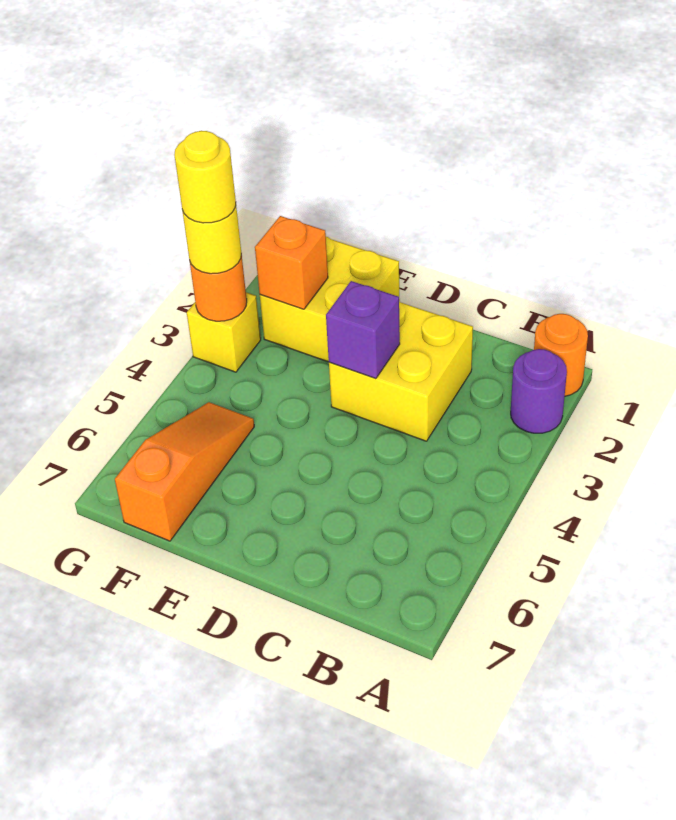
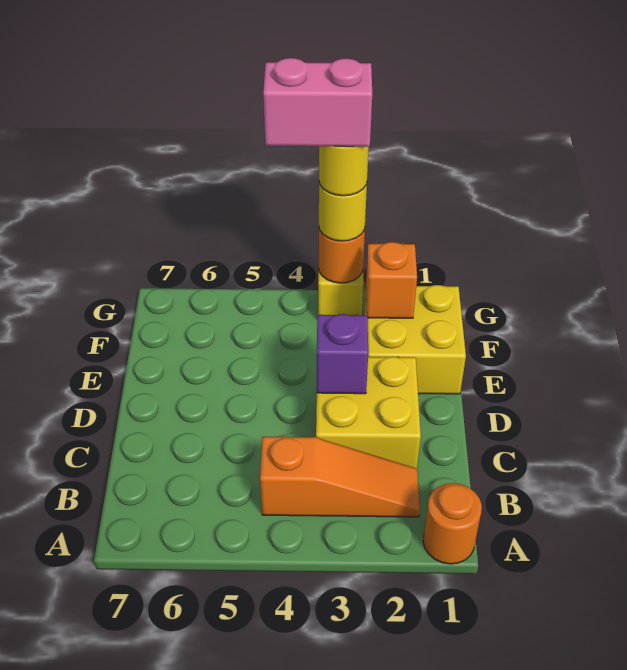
purple 1x1 round brick [511,349,567,433] -> none
orange 1x3 slope [115,402,254,541] -> orange 1x3 slope moved to [260,437,420,517]
none -> pink 1x2 brick [263,58,372,147]

